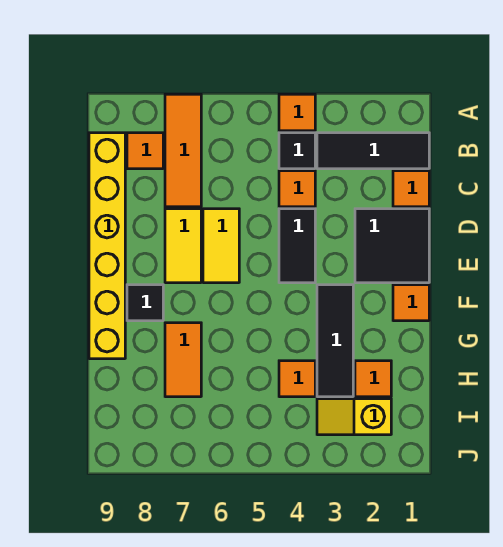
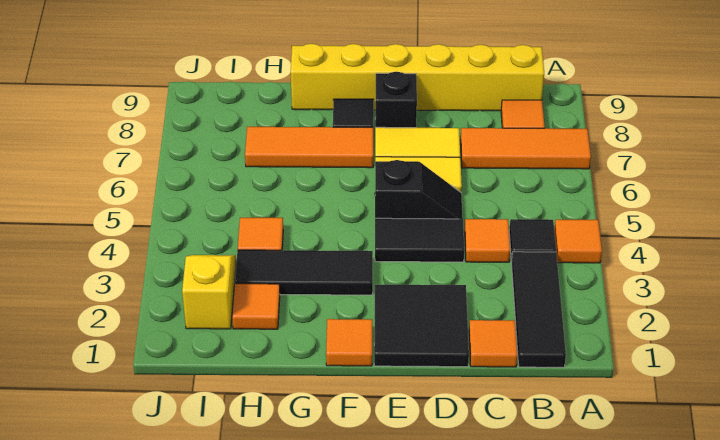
none -> black 1x2 slope [375,160,463,219]
none -> black 1x1 brick [375,72,417,128]
orange 1x2 tile [165,323,201,397] -> orange 1x3 tile [245,127,373,168]

